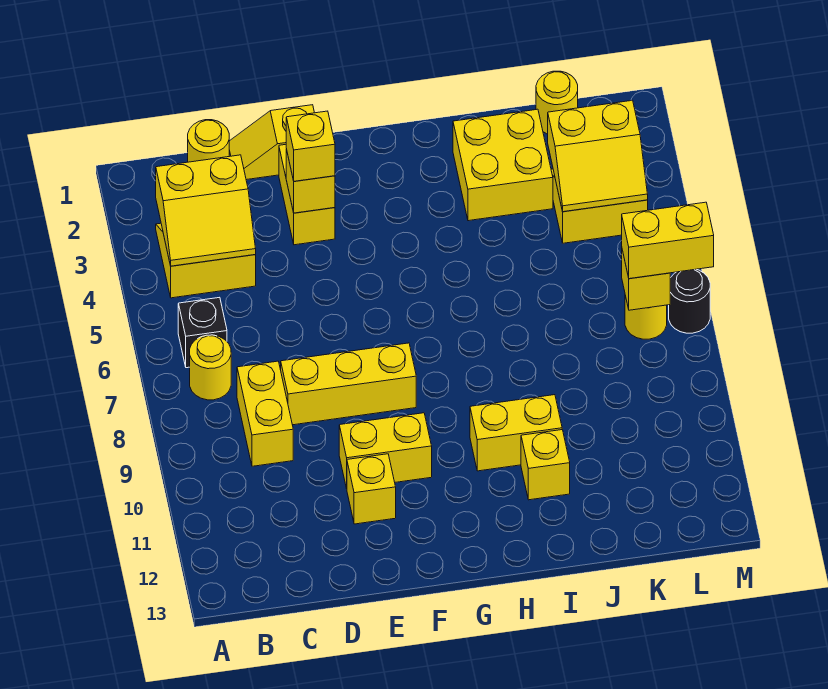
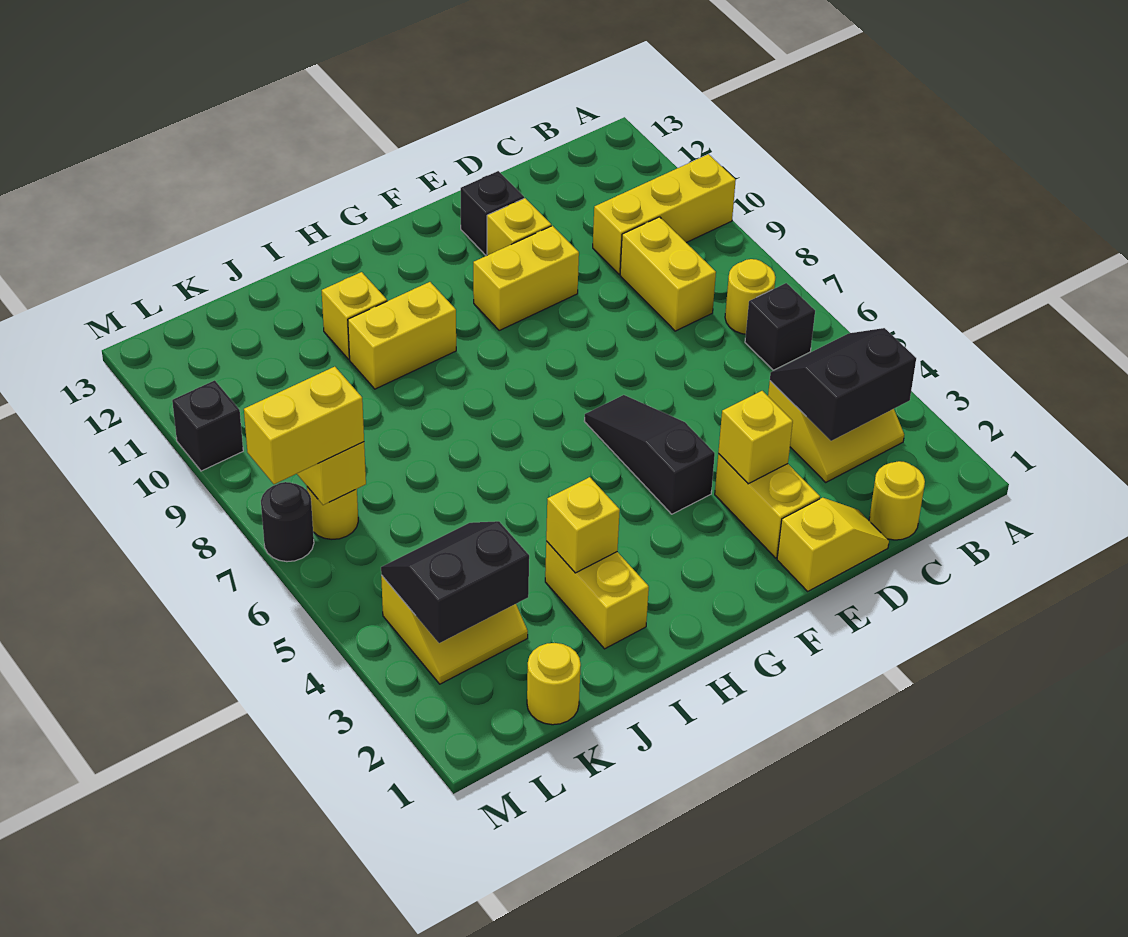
yellow 2x2 slope [156,155,256,266] -> black 2x2 slope [770,328,916,441]
yellow 1x3 brick [281,343,416,425] -> yellow 1x3 brick moved to [593,154,736,274]
yellow 1x1 brick [286,111,335,181] -> yellow 1x1 brick moved to [546,477,620,573]
none -> black 1x1 brick [461,171,524,255]
none -> black 1x3 slope [584,395,715,514]
yellow 2x2 brick [453,109,553,221] -> yellow 1x2 brick [545,541,649,649]
yellow 2x2 slope [548,100,648,212] -> black 2x2 slope [381,521,529,643]
none -> black 1x1 brick [172,380,243,471]

